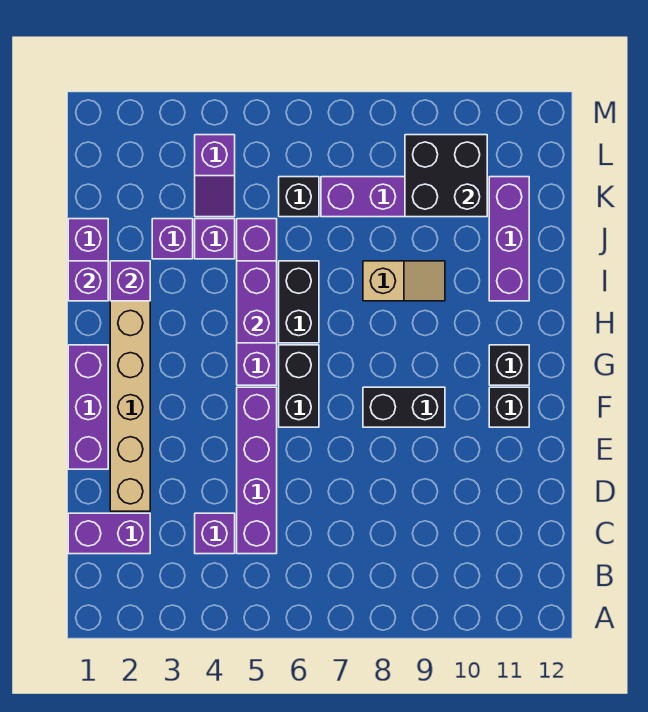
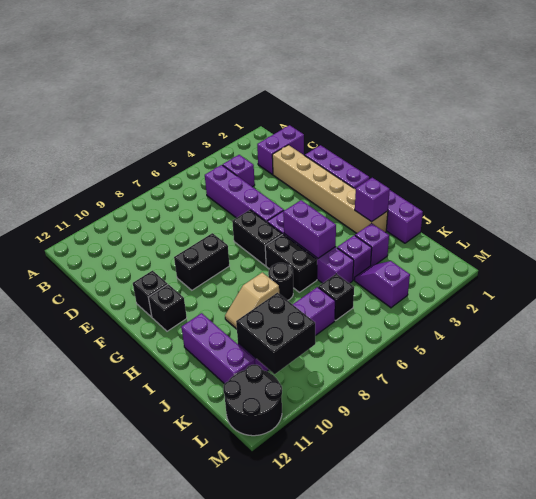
purple 1x1 brick [68,261,108,301] -> none
none -> black 1x1 round brick [268,263,293,300]
none -> black 2x2 round brick [223,365,282,436]

